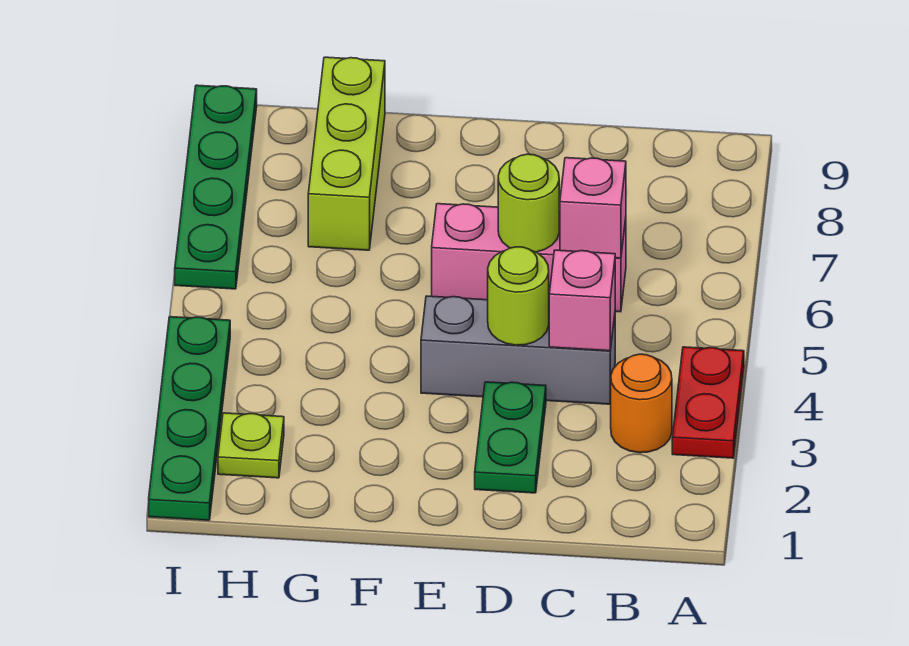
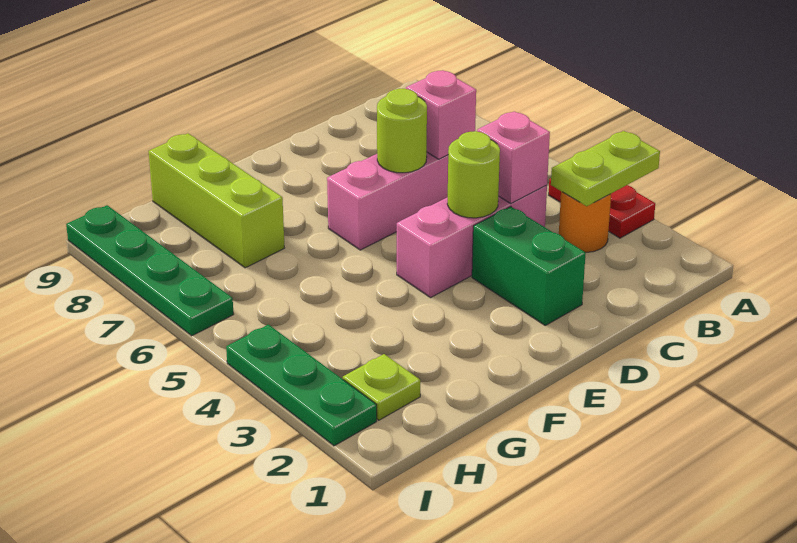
none -> lime 1x2 plate [551,131,660,206]
grey 1x3 brick [421,296,615,404] -> pink 1x3 brick [397,185,547,298]
green 1x2 plate [475,382,546,493] -> green 1x2 brick [472,206,586,325]
green 1x4 plate [149,317,230,520] -> green 1x3 plate [226,325,377,446]

